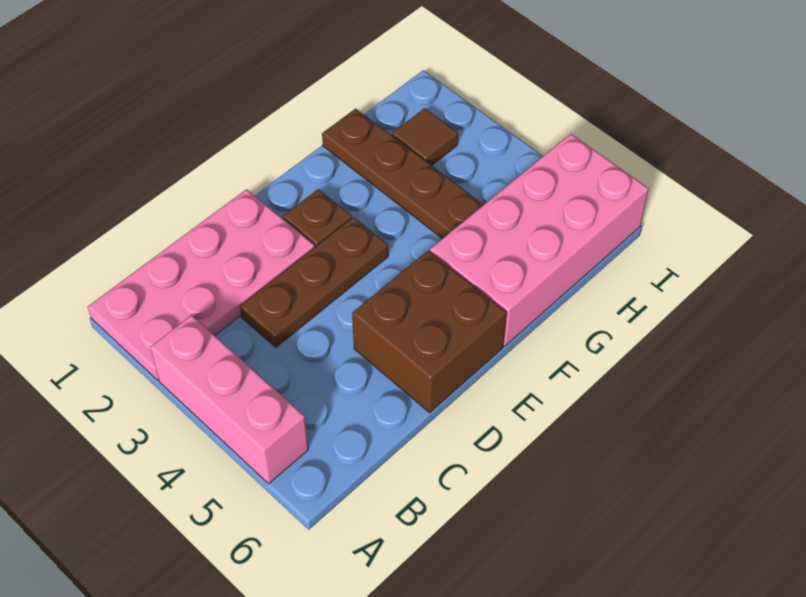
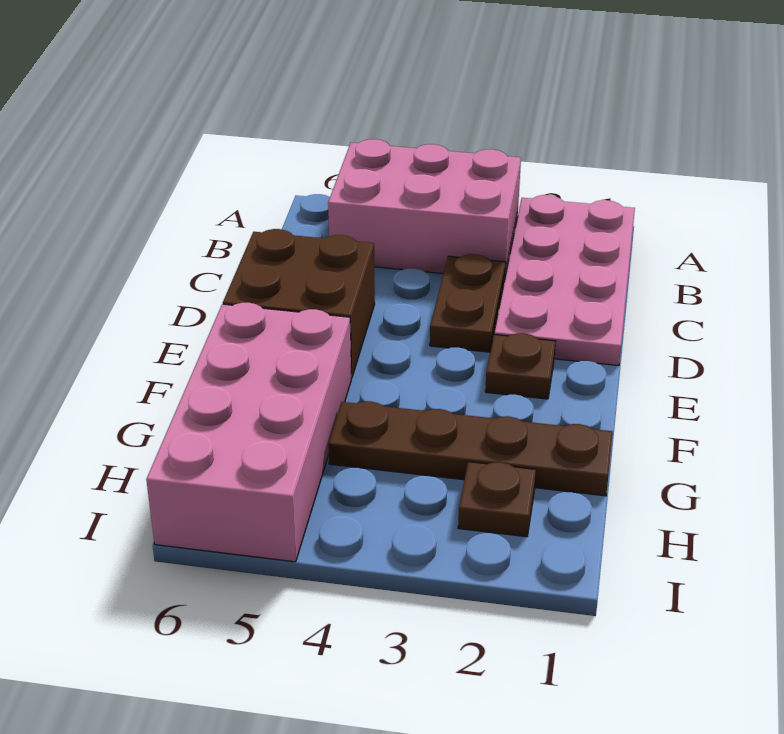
pink 1x3 brick [150,315,308,484] -> pink 2x3 brick [328,139,521,277]
brown 1x3 plate [240,217,388,347] -> brown 1x2 plate [430,254,506,352]
brown 1x1 tile [392,108,458,165] -> brown 1x1 plate [458,462,536,537]

